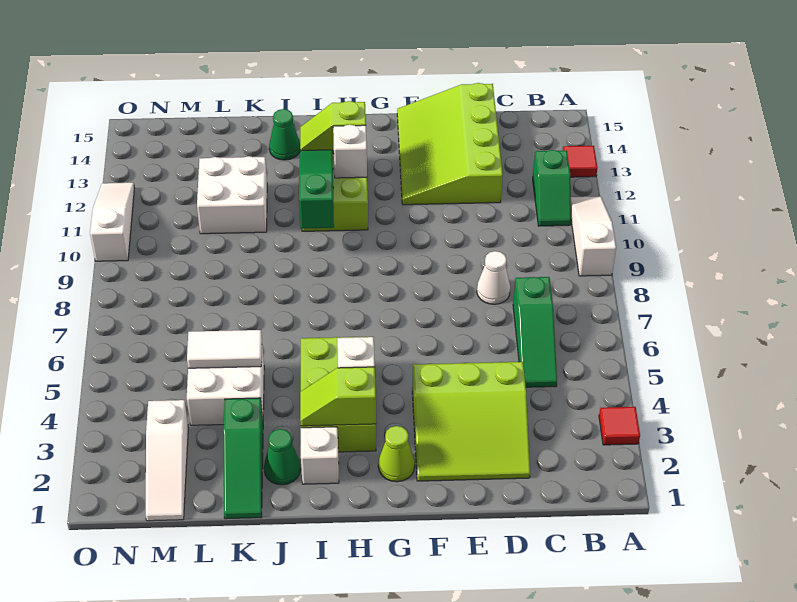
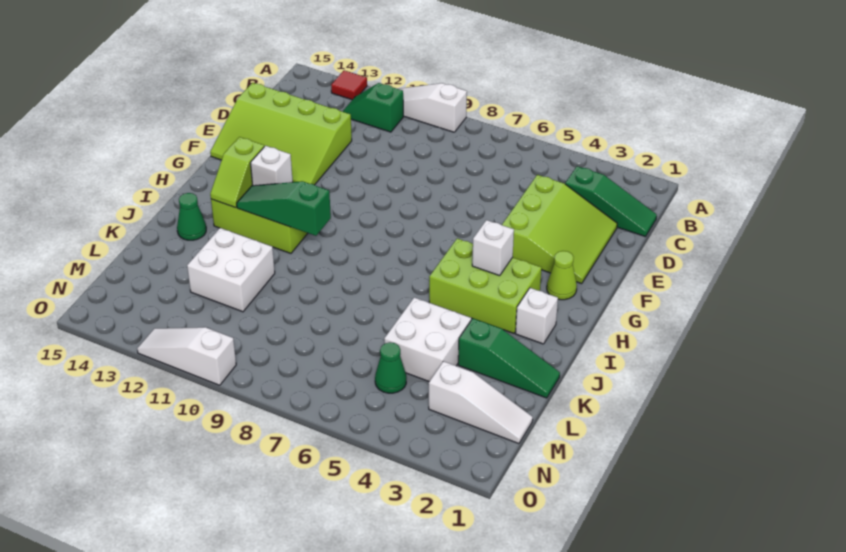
red 1x1 tile [599,407,640,445] -> none
green 1x2 slope [533,150,571,226] -> green 1x2 slope turned to [343,83,403,132]
green 1x3 slope [513,277,557,387] -> green 1x3 slope moved to [565,166,657,237]
white 1x1 cone [477,251,510,304] -> none
lime 1x2 slope [300,367,376,426] -> none
green 1x1 cone [264,429,301,485] -> green 1x1 cone moved to [375,342,406,393]
white 1x2 tile [187,330,262,368] -> none

